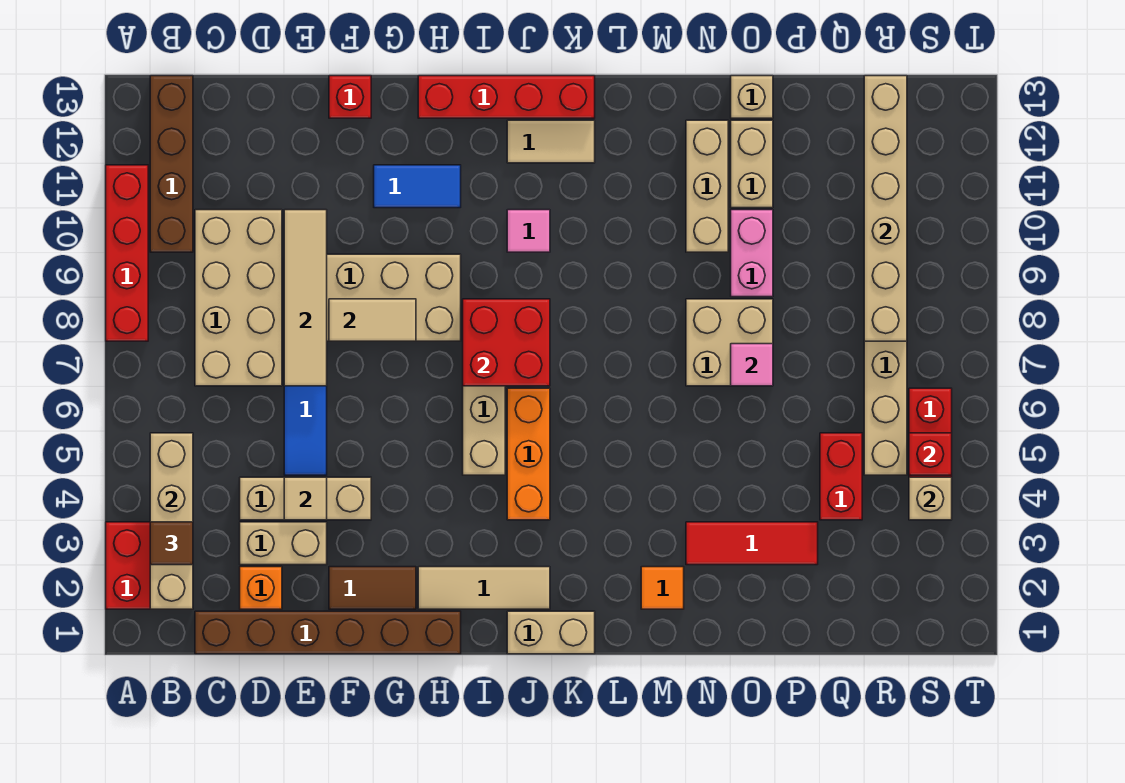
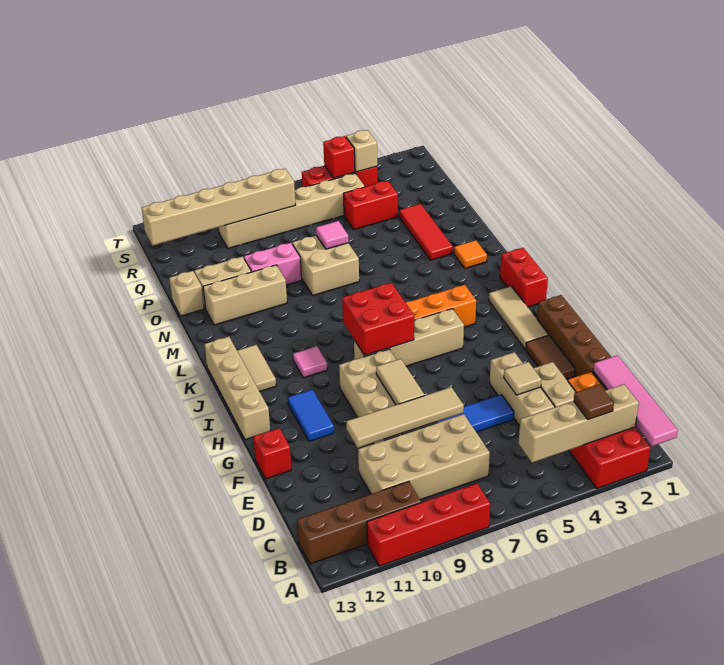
none -> pink 1x4 tile [593,355,678,446]
red 1x4 brick [418,76,595,118] -> tan 1x4 brick [204,337,270,440]
tan 1x2 brick [507,611,595,654] -> red 1x2 brick [500,248,548,307]

